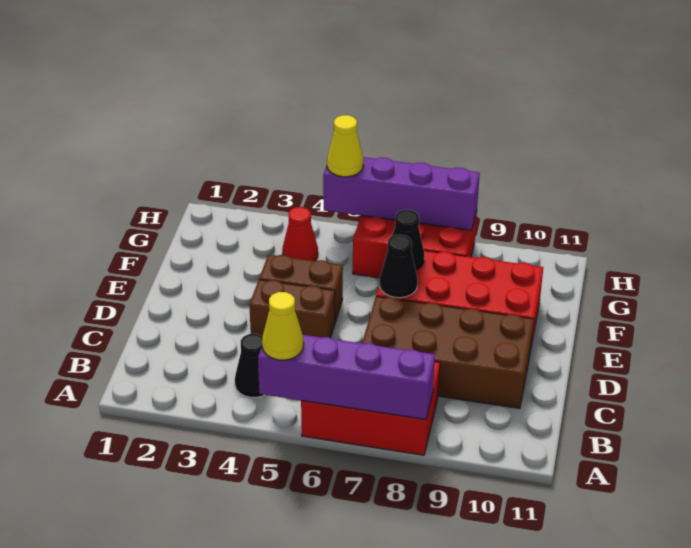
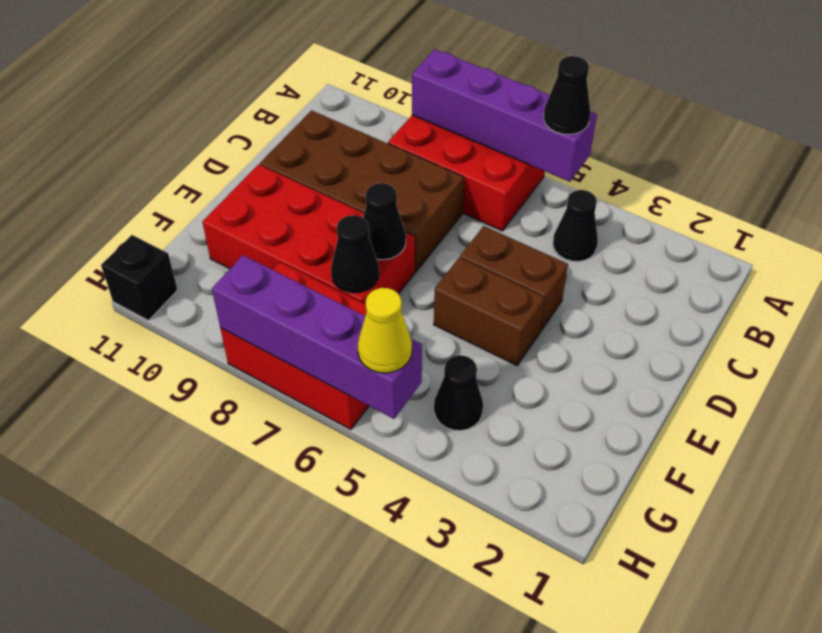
yellow 1x1 cone [262,292,304,360] -> black 1x1 cone [544,56,590,135]
red 1x1 cone [282,207,318,261] -> black 1x1 cone [434,355,483,431]
none -> black 1x1 brick [101,235,177,320]

